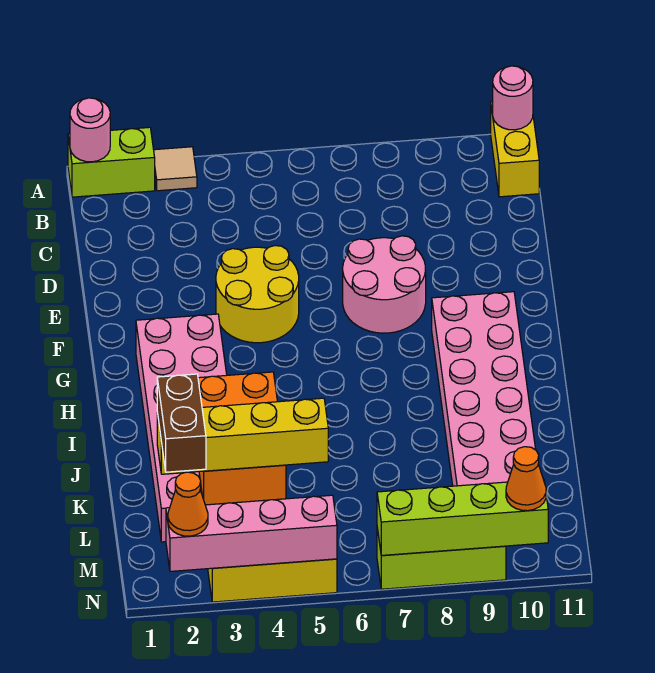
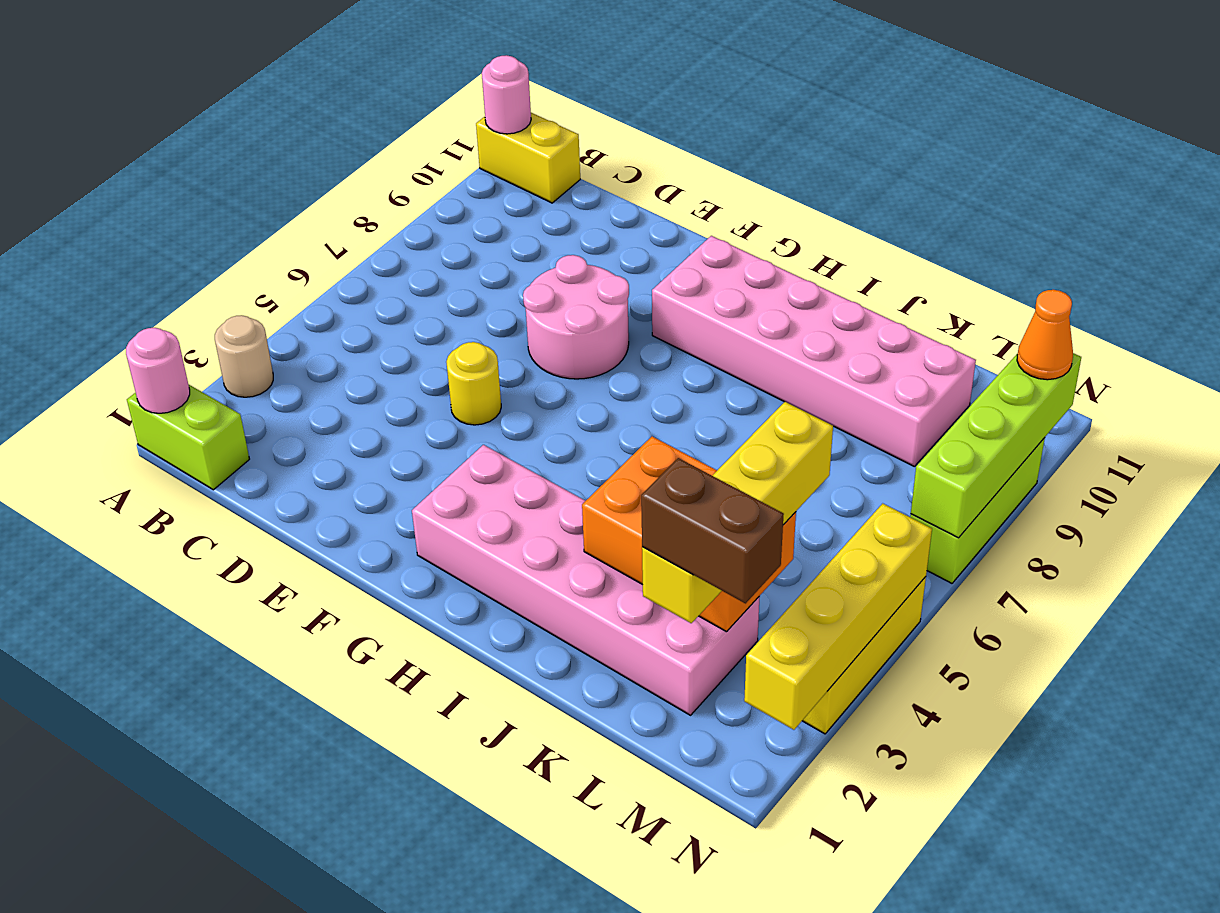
lime 1x2 brick [68,127,155,197] -> lime 1x2 brick turned to [127,385,249,490]
tan 1x1 tile [154,147,197,191] -> tan 1x1 round brick [215,315,273,397]
yellow 2x2 round brick [216,246,299,343] -> yellow 1x1 round brick [446,342,501,425]
pink 1x4 brick [166,495,337,571] -> yellow 1x4 brick [744,503,932,730]
orange 1x1 cone [168,472,208,536] -> none

